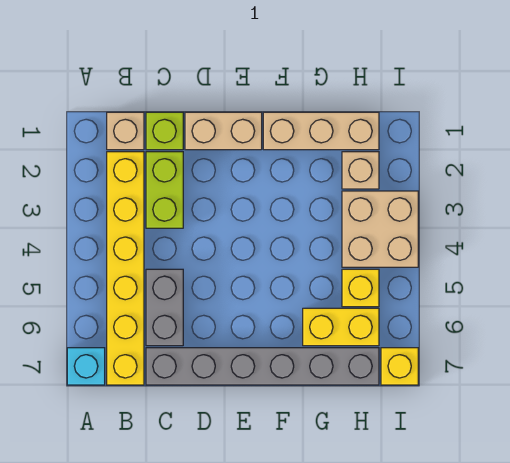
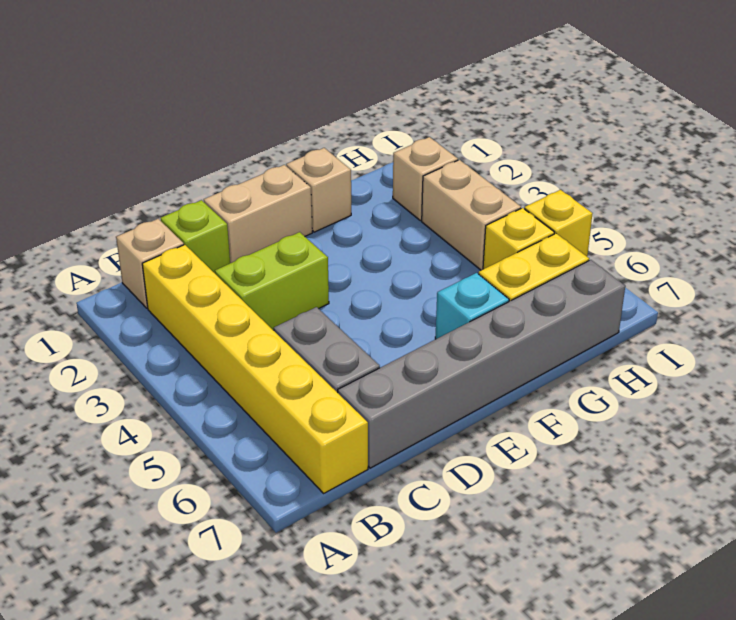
cyan 1x1 brick [67,348,105,385] -> cyan 1x1 brick moved to [435,273,509,339]
lime 1x2 brick [146,152,183,228] -> lime 1x2 brick turned to [215,232,329,330]
tan 1x3 brick [263,112,379,150] -> tan 1x1 brick [286,148,351,232]
tan 2x2 brick [342,191,418,267] -> tan 1x2 brick [422,160,521,270]
yellow 1x1 brick [381,348,418,385] -> yellow 1x1 brick moved to [524,190,592,256]

